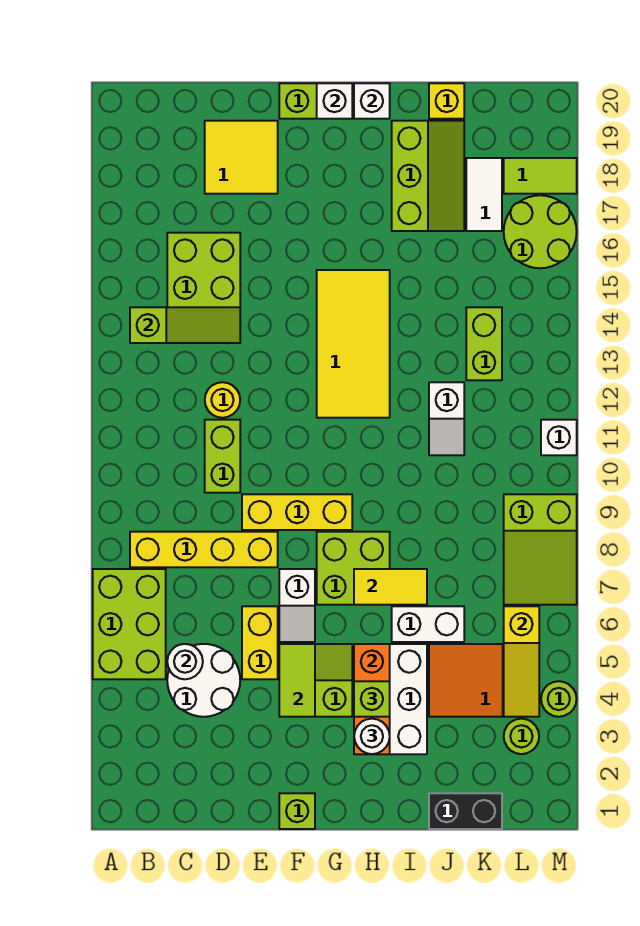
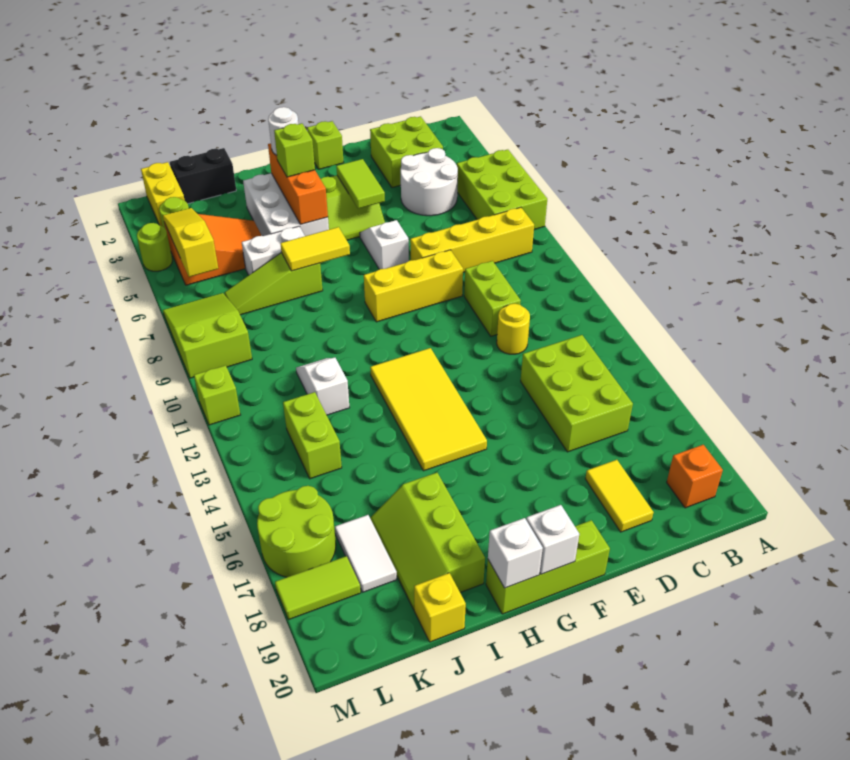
lime 1x3 slope [130,307,240,343] -> lime 1x3 slope moved to [224,253,323,315]
none -> orange 1x1 brick [667,445,723,508]
white 1x1 round brick [167,644,203,679] -> none
yellow 2x2 tile [205,121,278,194] -> yellow 1x2 tile [585,460,654,532]
yellow 1x2 brick [242,606,278,679] -> yellow 1x2 brick moved to [141,162,185,226]
lime 2x2 brick [317,532,390,605] -> lime 2x2 brick moved to [370,116,443,188]
white 1x1 brick [541,420,577,455] -> lime 1x1 brick [194,365,240,425]

